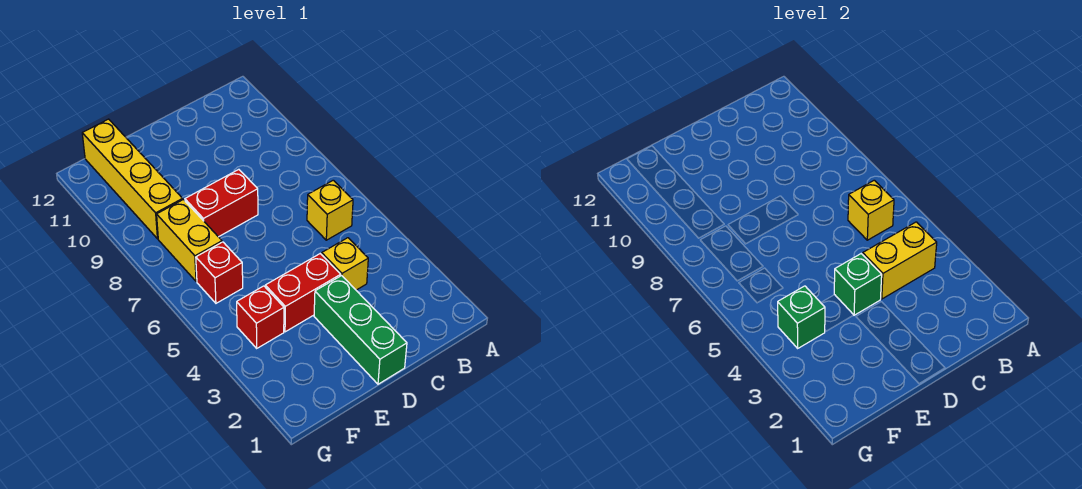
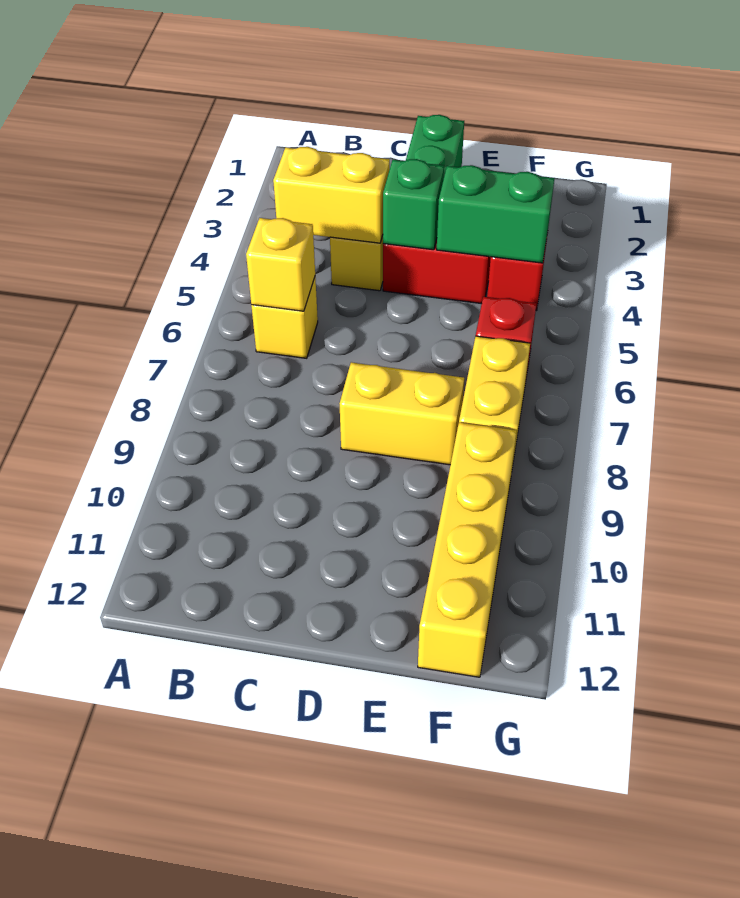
red 1x2 brick [185,169,258,237] -> yellow 1x2 brick [340,362,464,465]
green 1x1 brick [778,286,825,348] -> green 1x2 brick [437,165,555,263]

